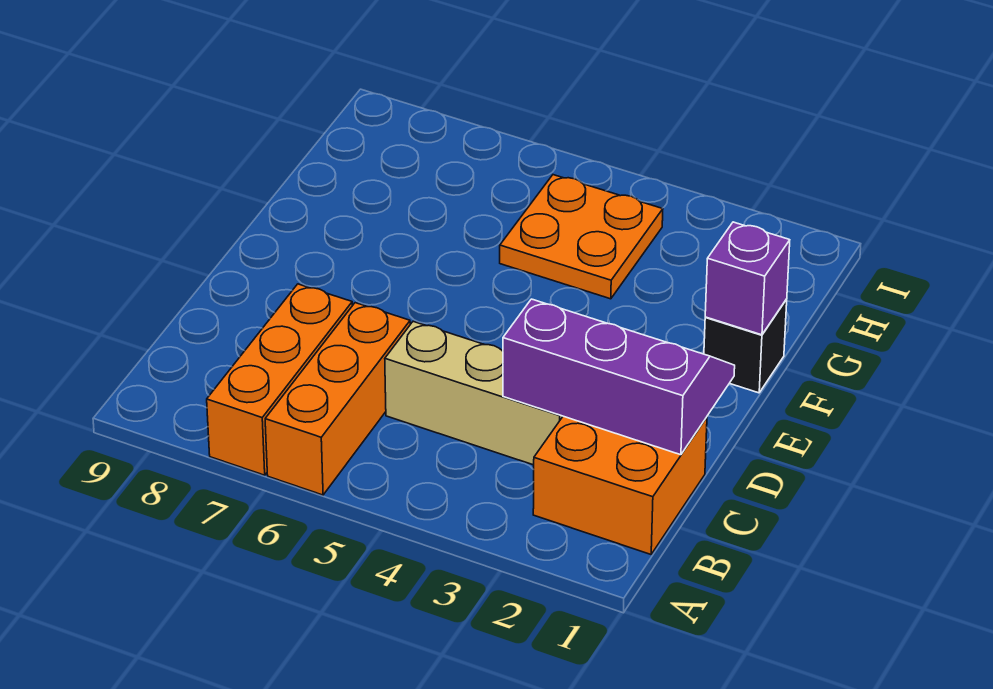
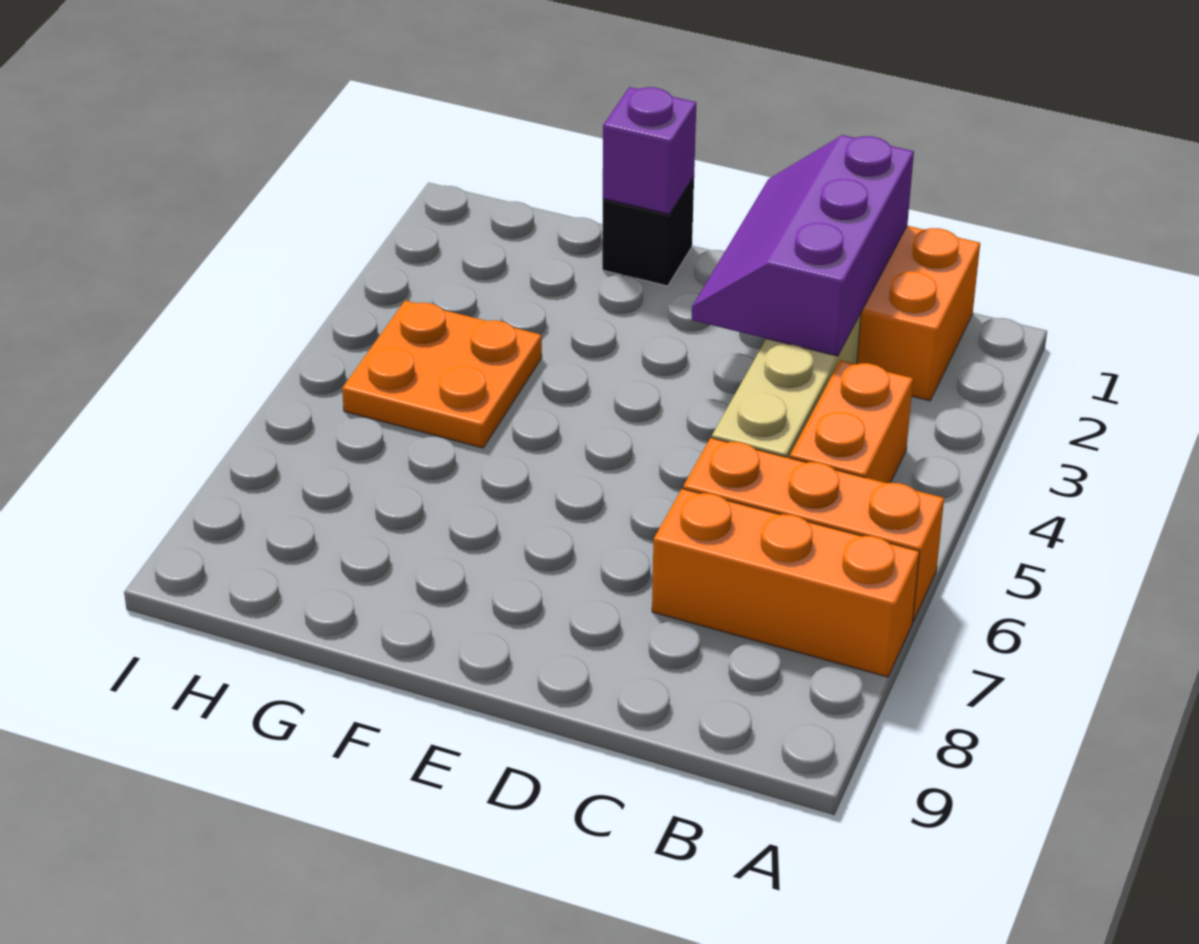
none -> orange 1x2 brick [790,360,913,483]

